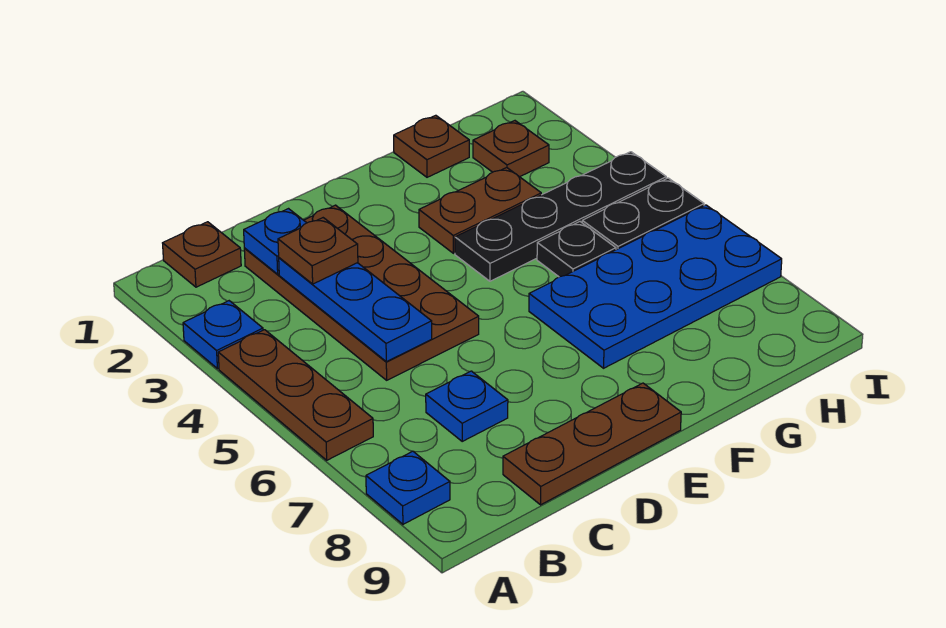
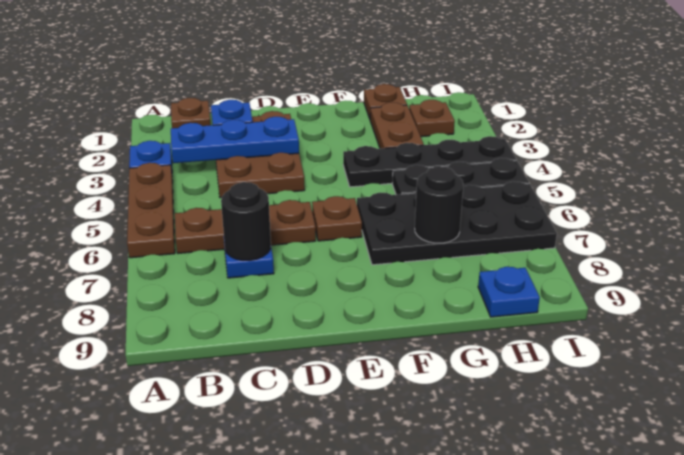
blue 1x1 plate [366,451,450,524] -> blue 1x1 plate moved to [478,267,540,317]
brown 2x4 plate [244,205,479,380] -> brown 2x3 plate [216,111,305,198]
blue 1x3 plate [279,258,432,362] -> blue 1x3 plate turned to [171,117,299,163]
brown 1x1 plate [278,218,358,284] -> brown 1x1 plate moved to [312,196,362,241]
none -> black 1x1 round brick [221,182,271,261]
brown 1x3 plate [503,383,681,505] -> brown 1x3 plate moved to [175,200,316,253]
brown 1x2 plate [419,168,541,253] -> brown 1x2 plate turned to [370,102,424,149]
blue 2x4 plate [529,205,782,368] -> black 2x4 plate [357,181,557,265]
none -> black 1x1 round brick [415,166,463,243]

